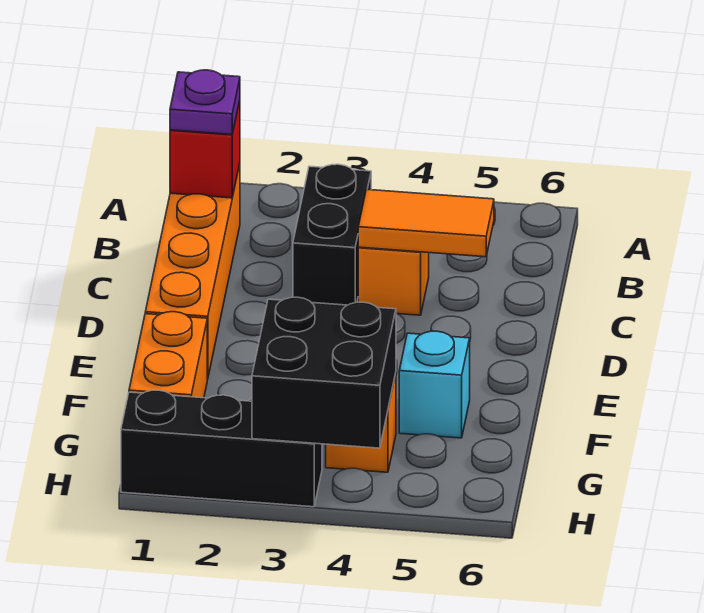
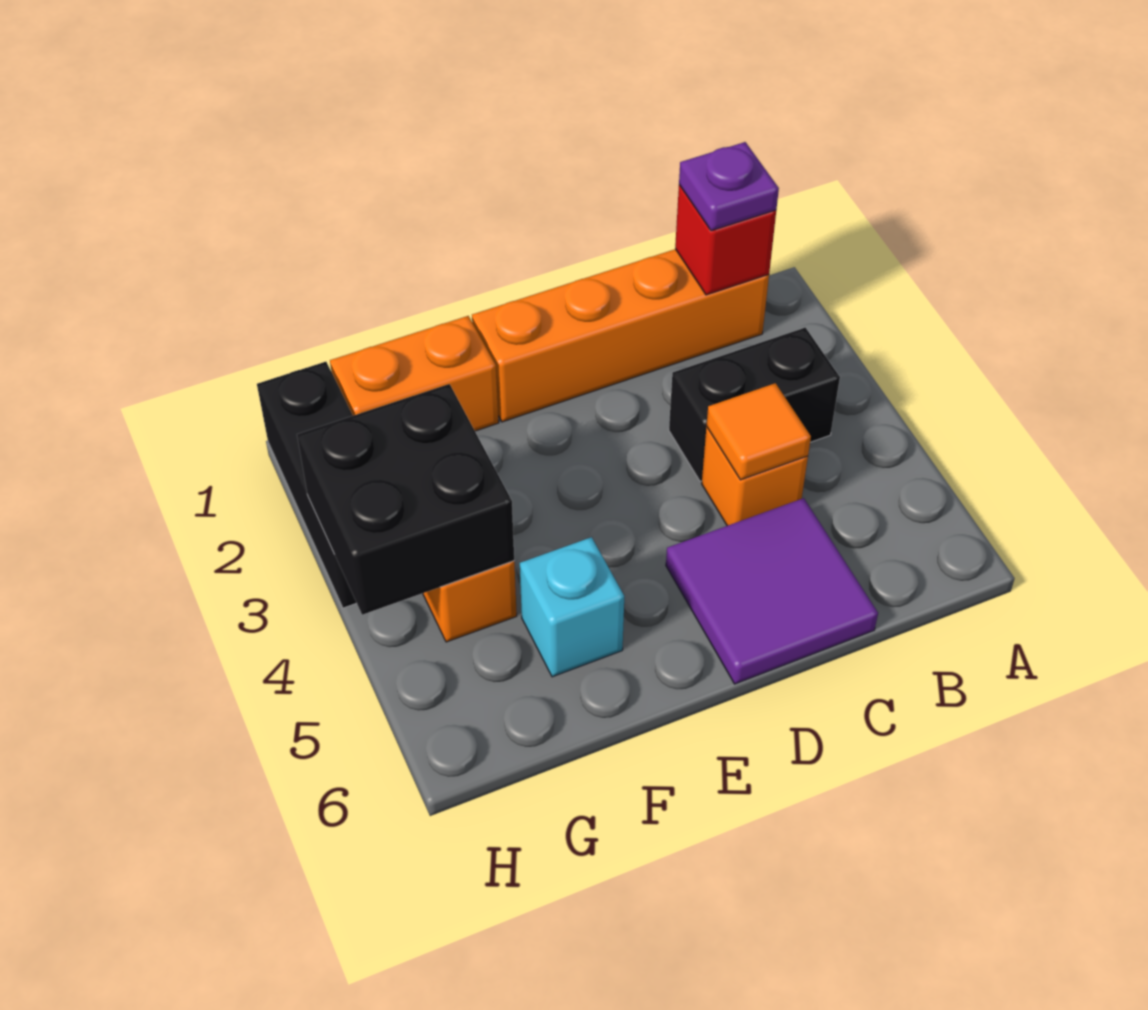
orange 1x2 tile [358,189,494,257] -> orange 1x1 tile [707,383,811,480]
none -> purple 2x2 tile [666,498,878,684]

